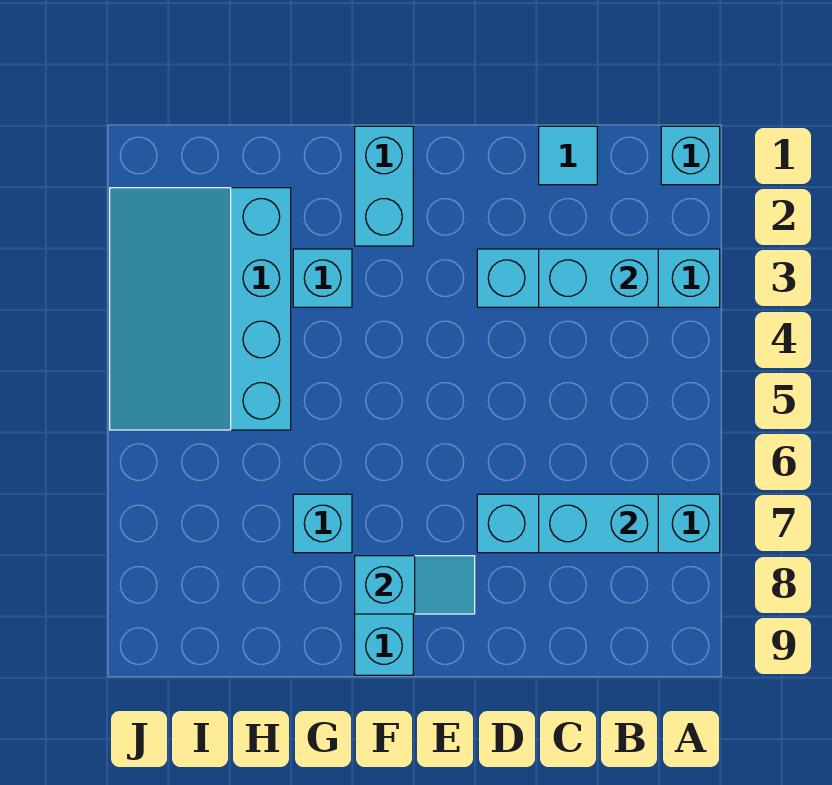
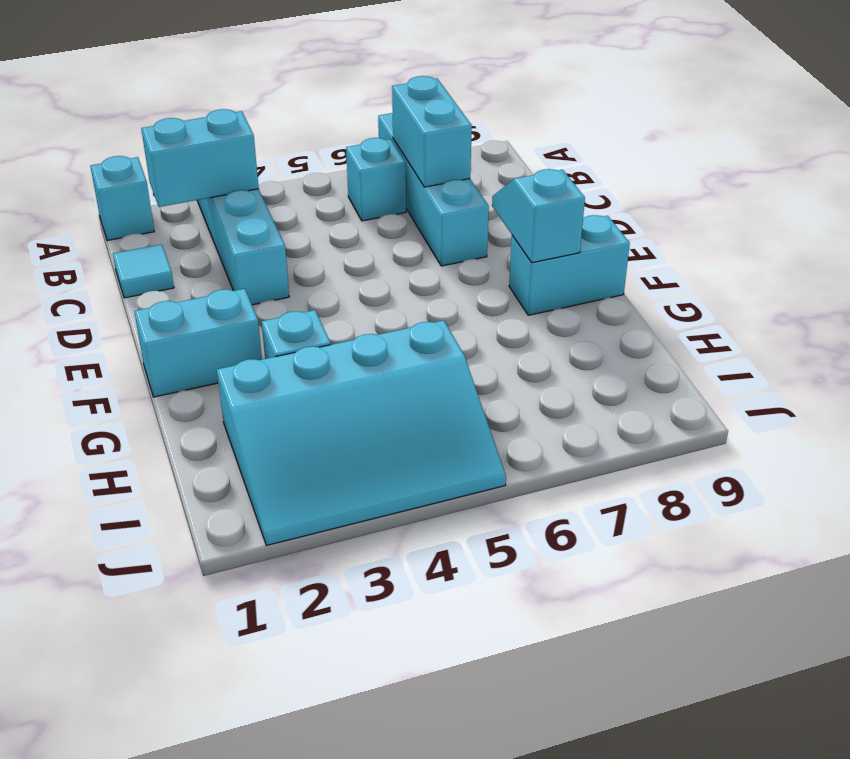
cyan 1x2 brick [539,249,658,307] -> cyan 1x2 brick turned to [141,109,259,207]
cyan 1x1 brick [293,494,352,553] -> cyan 1x1 brick moved to [346,138,406,221]

